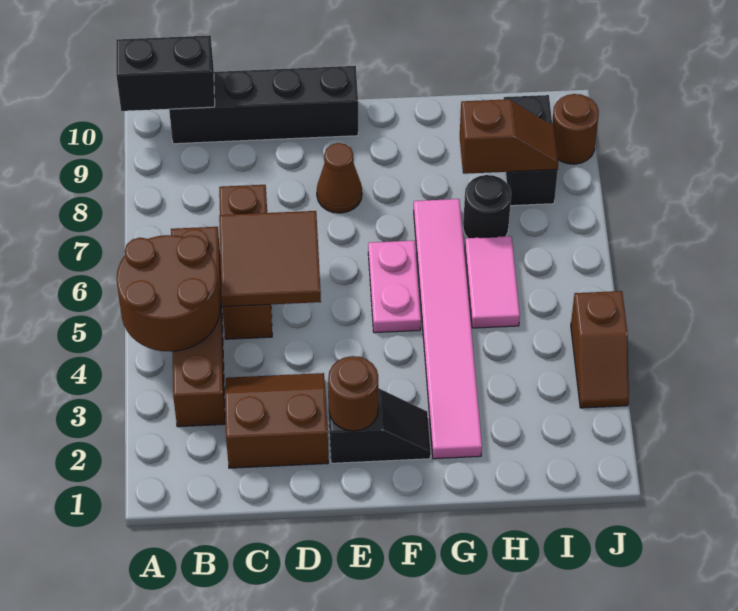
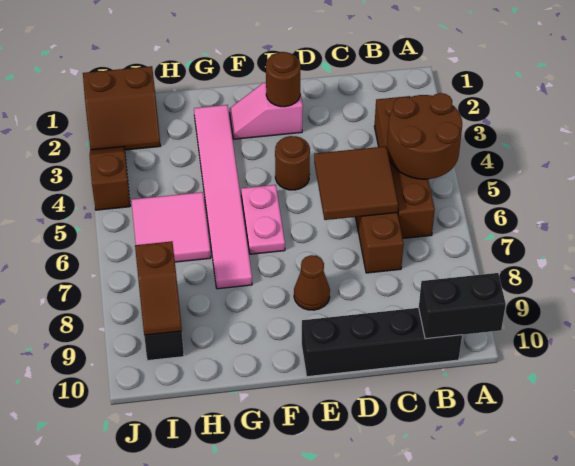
brown 2x2 slope [225,373,328,468] -> brown 2x2 slope moved to [83,66,160,150]
black 1x2 slope [328,388,431,463] -> pink 1x2 slope [230,82,303,139]
pink 1x2 tile [465,236,520,328] -> pink 2x2 tile [131,192,211,262]
black 1x1 round brick [463,175,511,238] -> none
brown 1x2 slope [460,99,558,174] -> brown 1x2 slope turned to [135,241,182,335]
brown 1x1 round brick [552,94,599,164] -> brown 1x1 round brick moved to [275,136,310,190]

